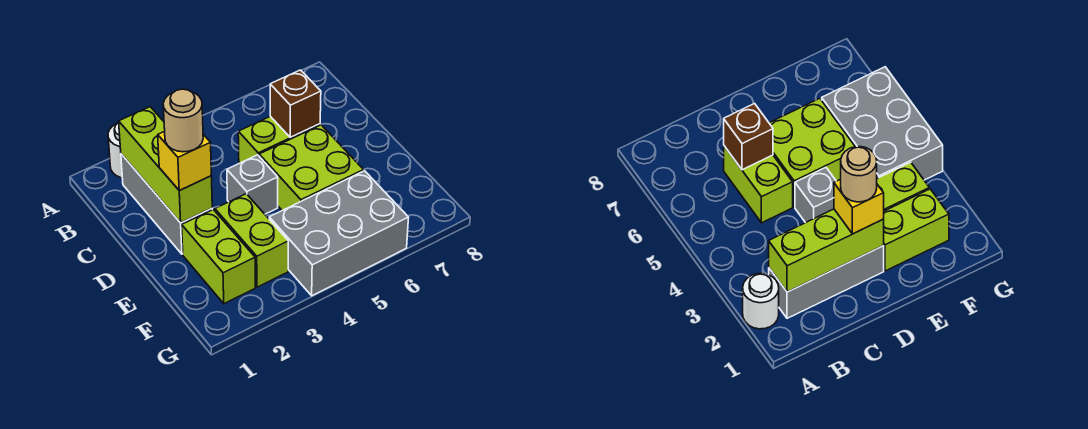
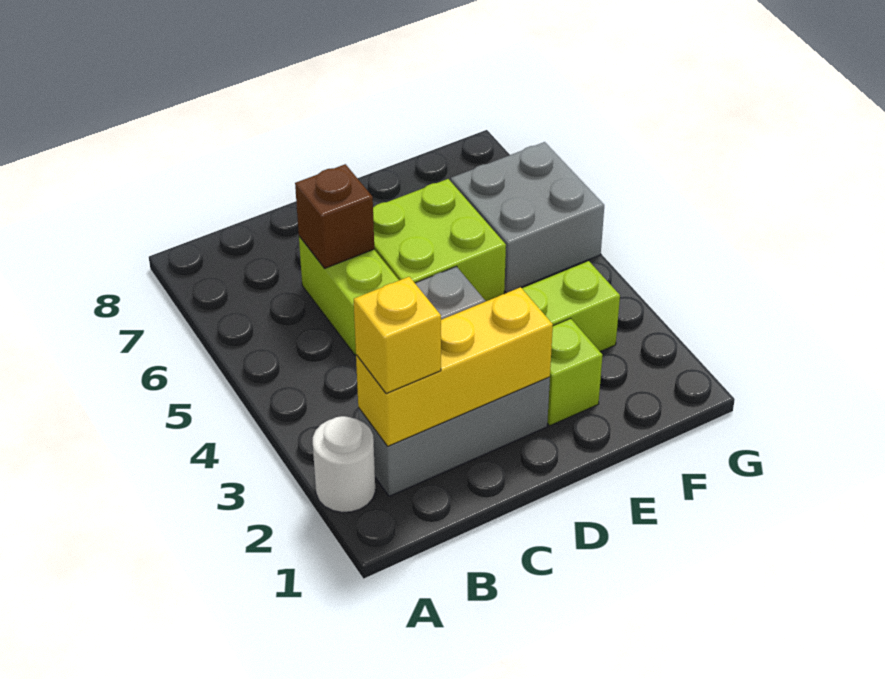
lime 1x3 brick [119,107,212,223] -> yellow 1x3 brick [356,287,553,446]
yellow 1x1 brick [158,131,211,191] -> yellow 1x1 brick moved to [354,277,441,394]
tan 1x1 round brick [163,89,203,152] -> none
lime 1x2 brick [182,210,255,304] -> lime 1x1 brick [547,318,603,426]
grey 2x3 brick [269,171,409,296] -> grey 2x2 brick [451,142,604,293]

